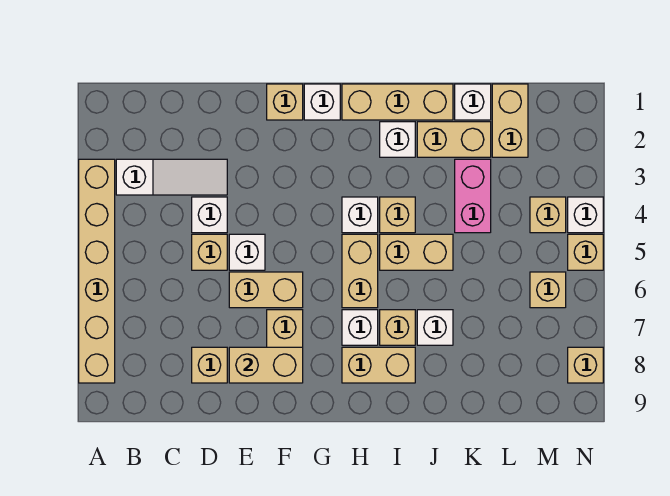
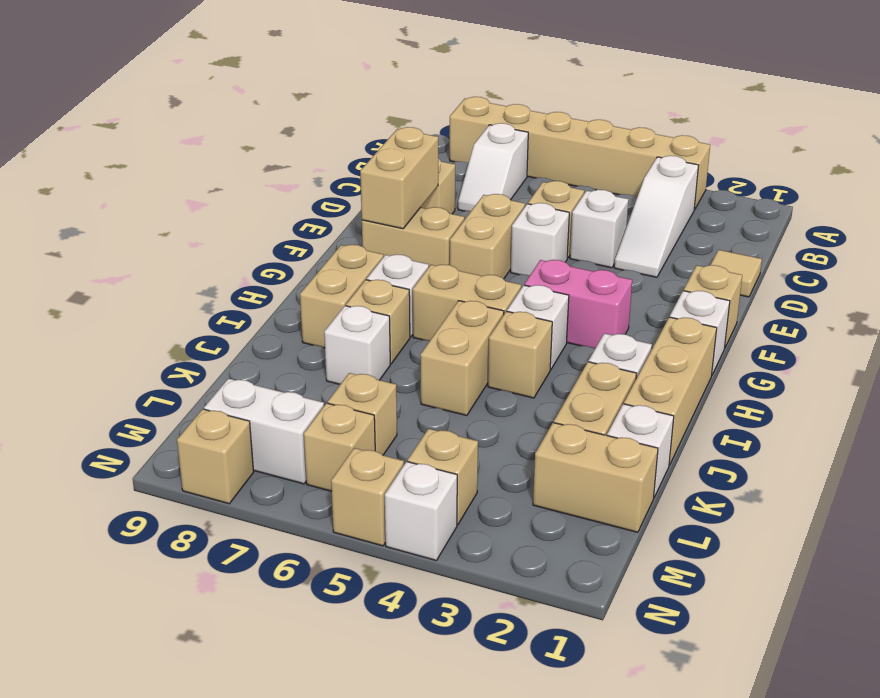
none -> white 1x2 slope [458,123,528,211]
none -> tan 1x1 tile [711,250,762,297]
pink 1x2 brick [455,159,491,233] -> pink 1x2 brick moved to [524,260,632,349]
none -> tan 1x1 brick [328,373,397,455]
none -> white 1x2 brick [204,379,324,484]

